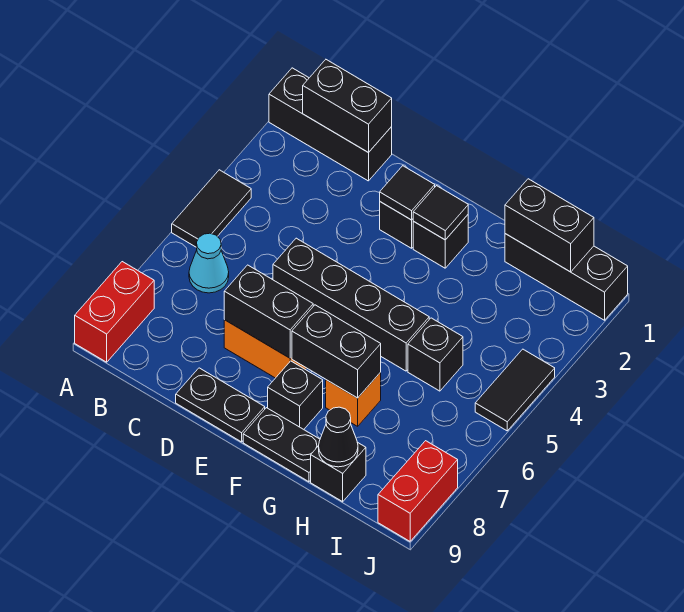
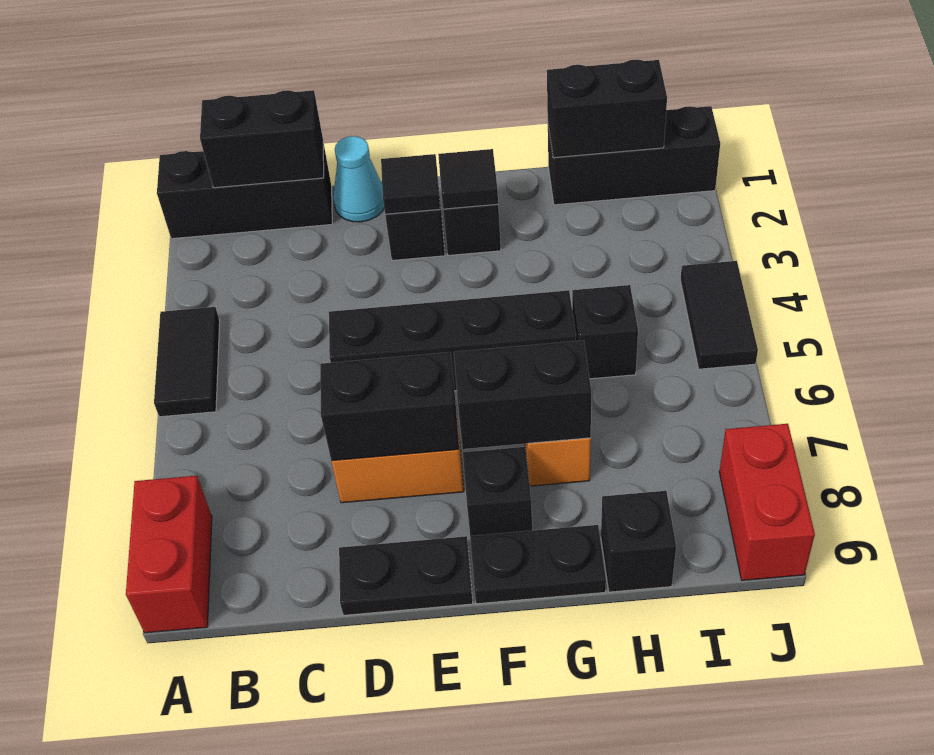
cyan 1x1 cone [189,233,229,293] -> cyan 1x1 cone moved to [333,136,384,222]
black 1x1 cone [319,407,358,467] -> none

